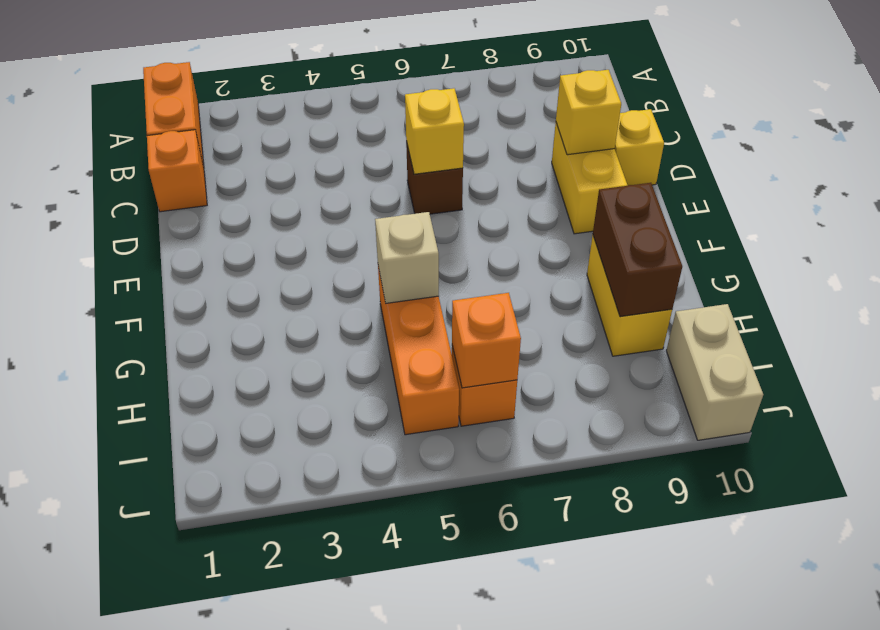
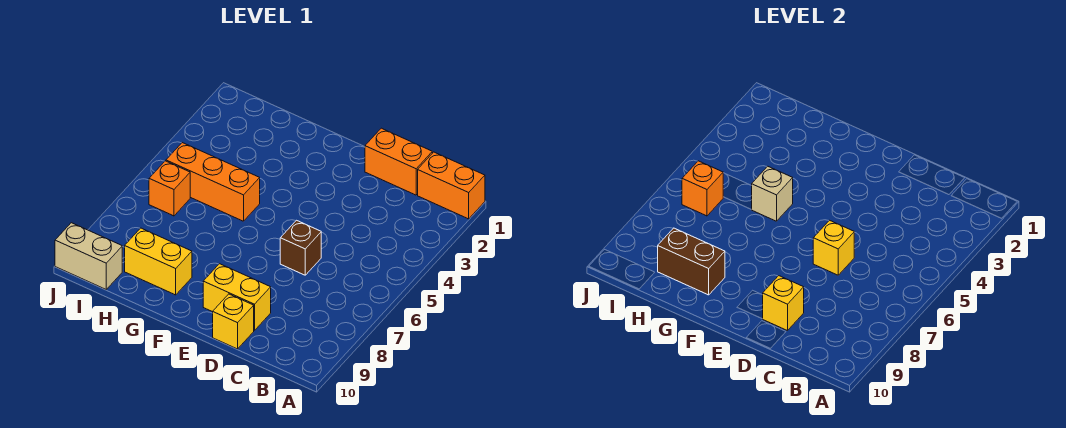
orange 1x1 brick [147,130,207,212] -> orange 1x2 brick [365,128,432,195]

